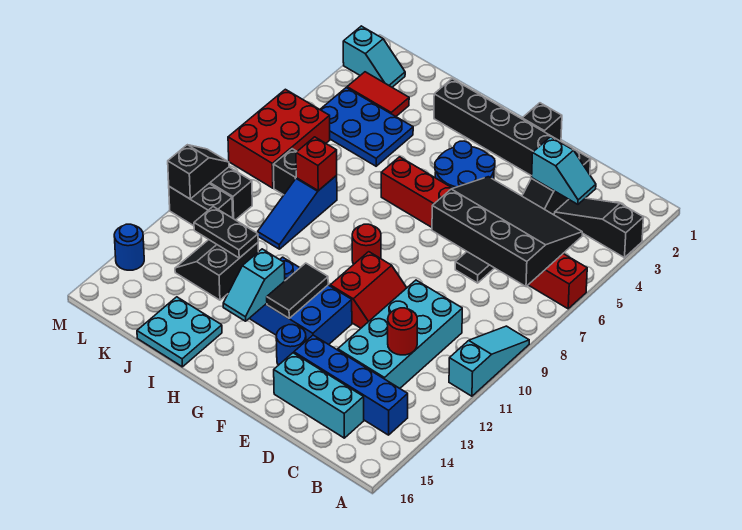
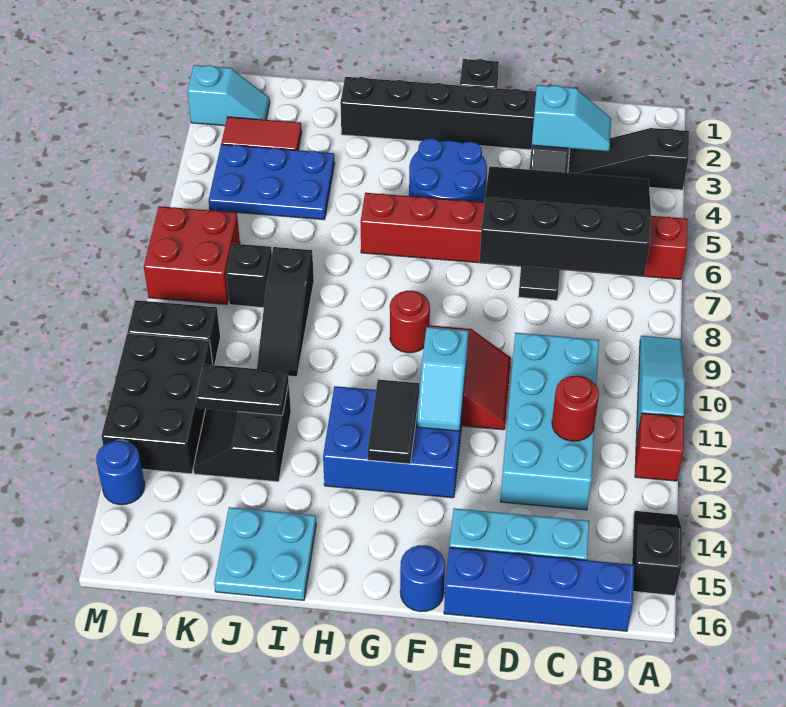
blue 1x4 brick [294,335,408,435] -> blue 1x4 brick moved to [444,547,634,631]
blue 1x1 round brick [276,325,306,365] -> blue 1x1 round brick moved to [400,545,445,612]
cyan 1x2 slope [223,249,285,321] -> cyan 1x2 slope moved to [417,327,468,431]
blue 1x3 slope [258,176,337,249] -> black 1x3 slope [257,247,314,377]
red 1x1 brick [296,137,337,191] -> red 1x1 brick moved to [635,413,684,481]
red 2x3 brick [228,89,330,188] -> red 2x2 brick [144,206,240,304]
black 1x2 brick [169,184,233,226] -> black 2x3 brick [101,333,213,474]
black 1x2 slope [168,145,229,199] -> black 1x2 slope moved to [632,511,682,595]

